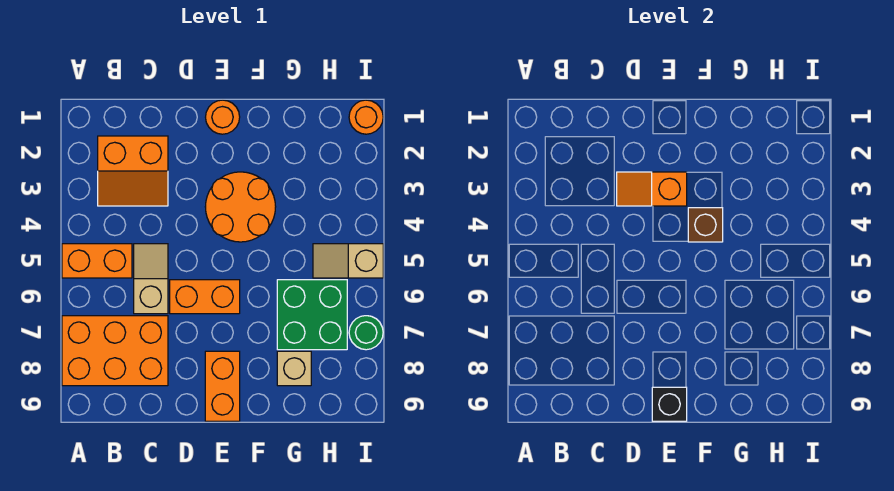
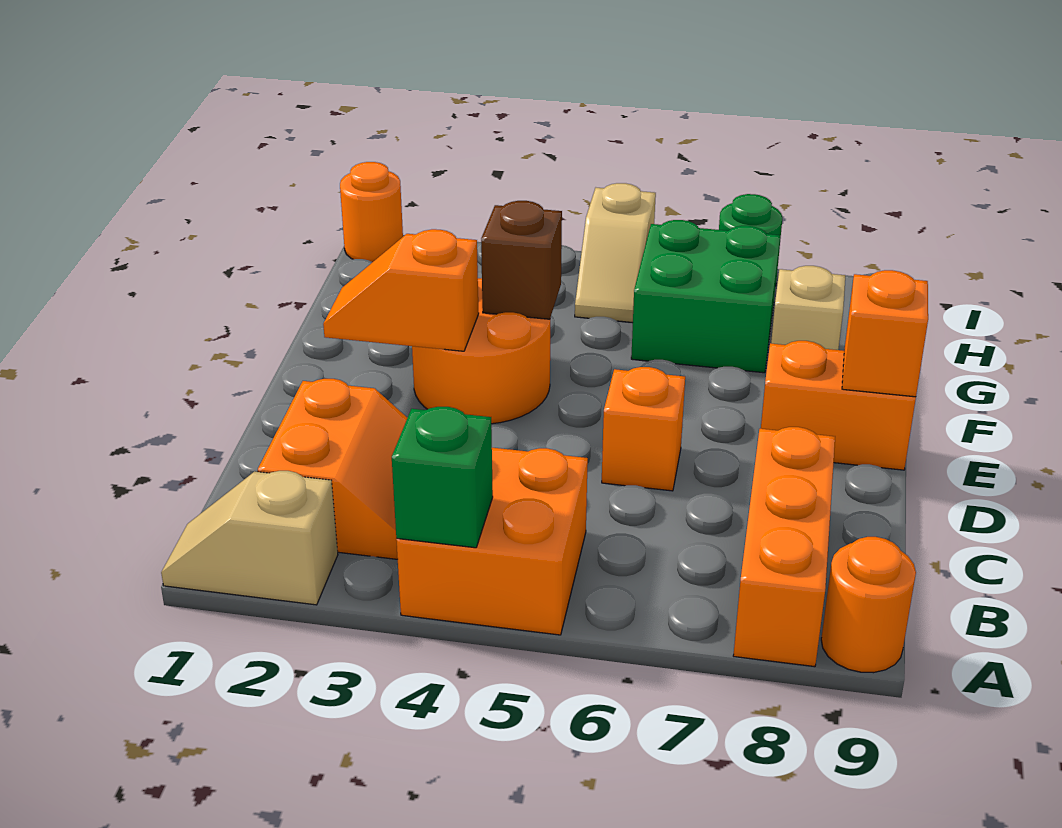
none -> green 1x1 brick [392,407,493,548]
orange 1x2 brick [62,244,132,278] -> orange 2x2 brick [396,448,588,635]
orange 2x3 brick [62,316,168,386] -> orange 1x3 brick [733,427,835,667]
tan 1x2 slope [134,244,168,314] -> tan 1x2 slope moved to [161,471,338,605]
orange 1x2 slope [617,172,687,206] -> orange 1x2 slope turned to [323,229,479,351]
orange 1x2 brick [170,280,240,314] -> orange 1x1 brick [602,367,685,491]
orange 1x1 round brick [206,100,240,134] -> orange 1x1 round brick moved to [821,537,916,673]
black 1x1 brick [652,387,687,421] -> orange 1x1 brick [842,270,928,397]

